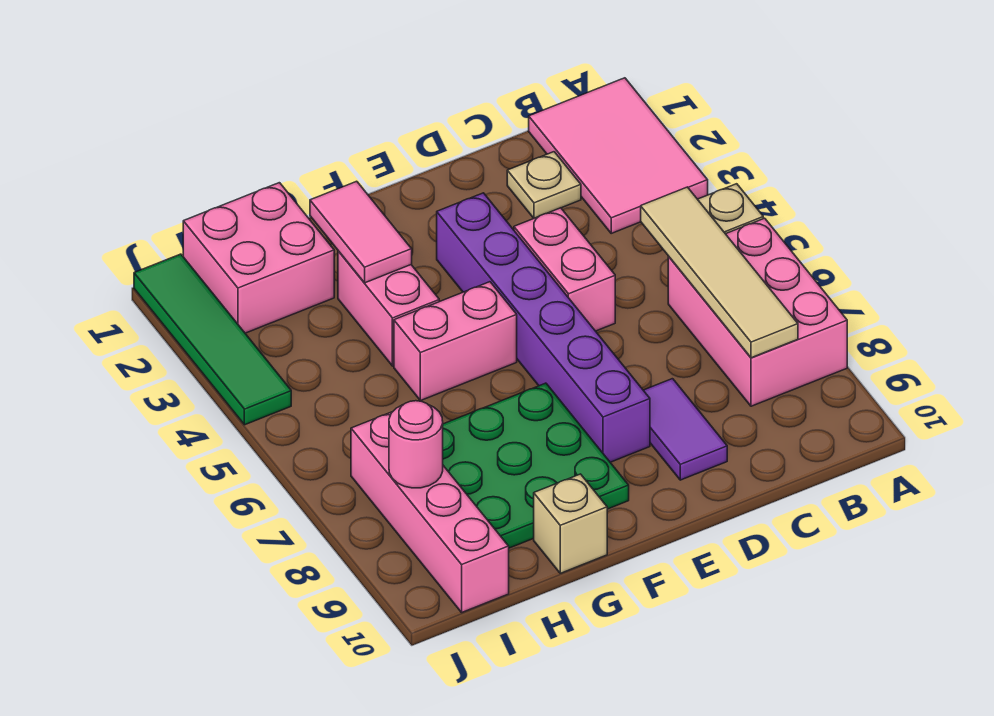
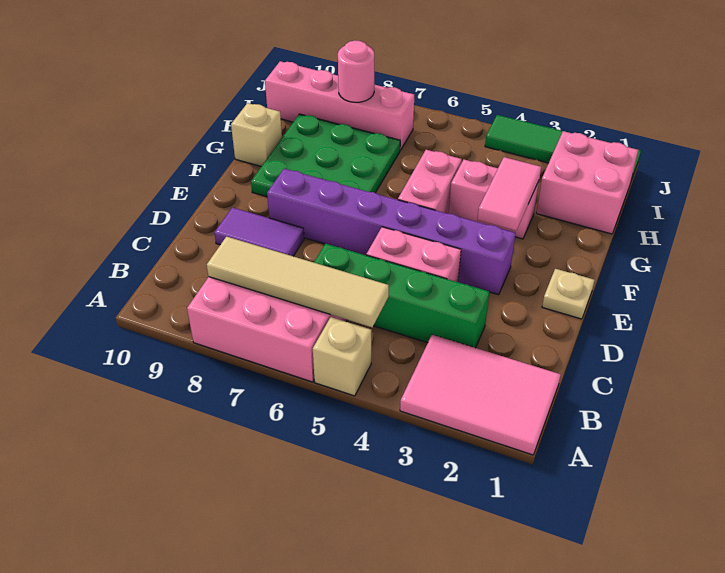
tan 1x1 plate [507,152,581,218] -> tan 1x1 plate moved to [542,269,594,319]
none -> green 1x4 brick [314,244,489,348]
pink 1x2 tile [310,181,412,283] -> pink 1x2 tile turned to [477,157,541,230]

